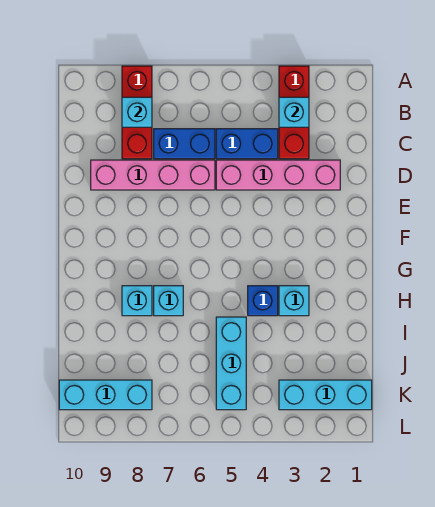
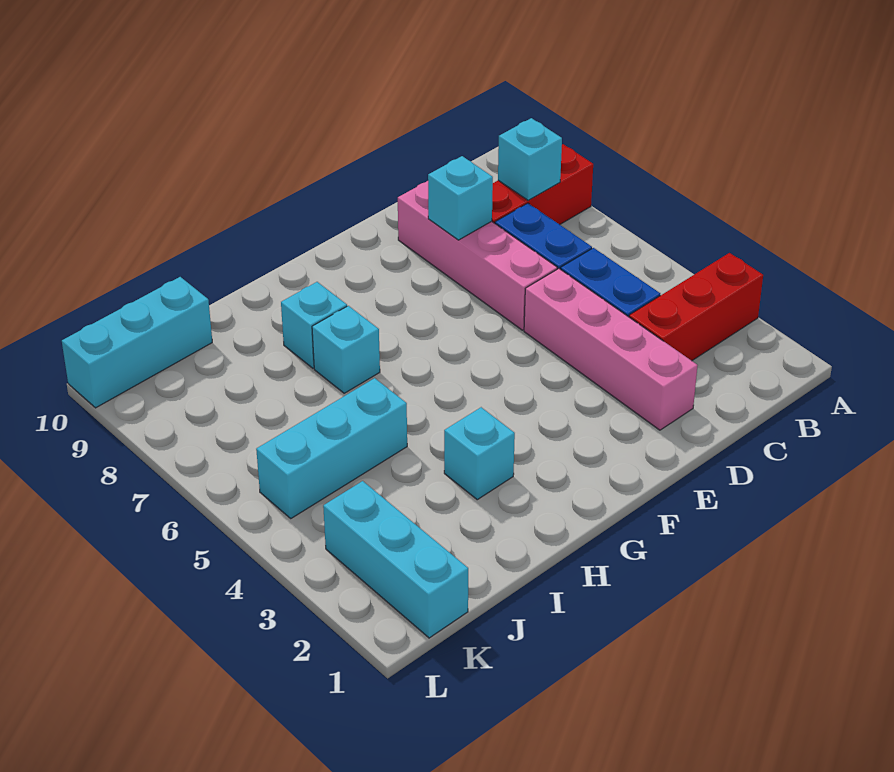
cyan 1x1 brick [279,97,309,127] -> cyan 1x1 brick moved to [428,156,493,240]
blue 1x1 brick [248,286,278,316] -> none
cyan 1x3 brick [59,380,152,410] -> cyan 1x3 brick turned to [62,277,212,408]

